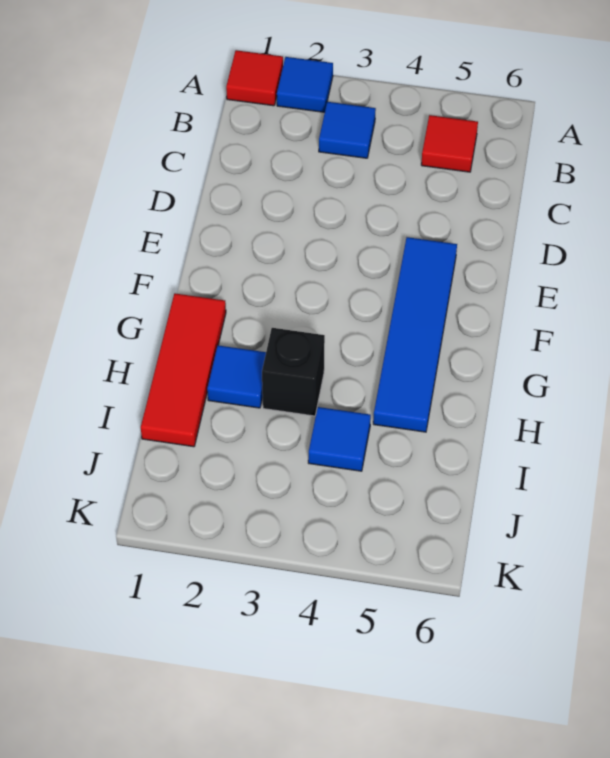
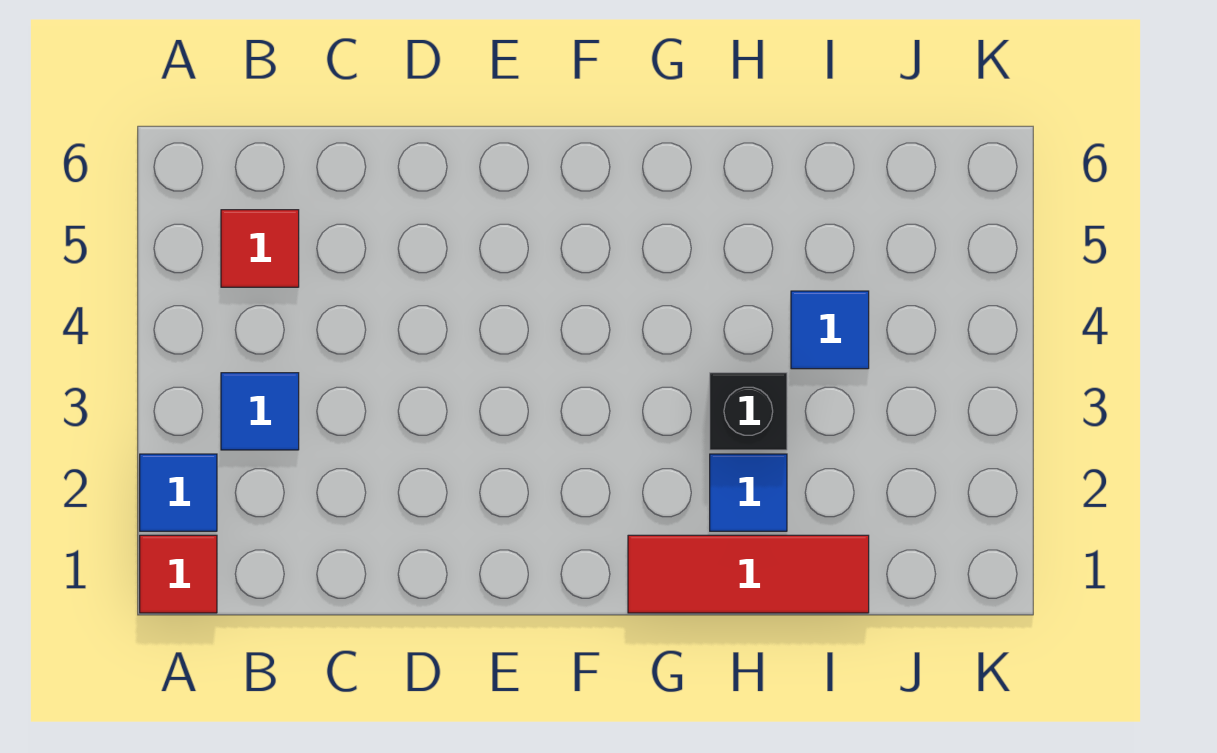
blue 1x4 tile [373,237,457,432] -> none

